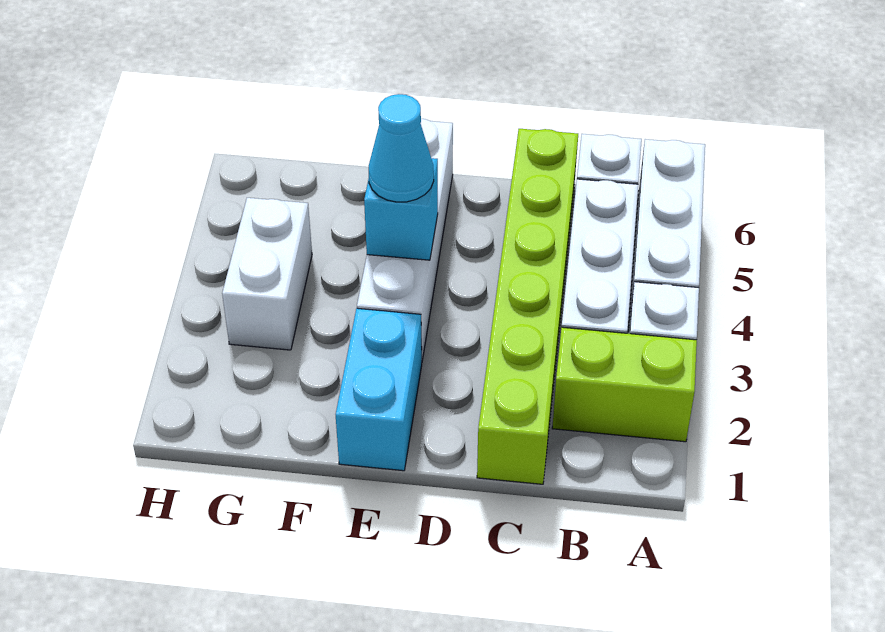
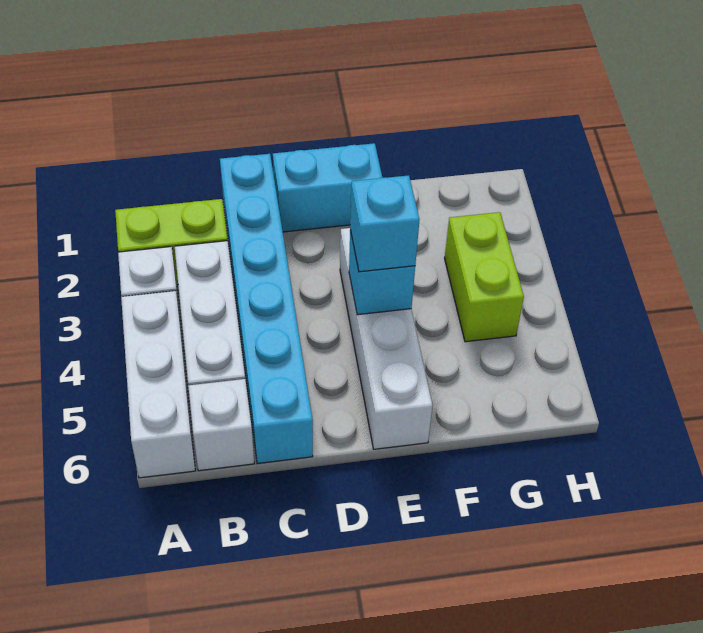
lime 1x6 brick [477,129,578,484] -> cyan 1x6 brick [220,154,313,464]
cyan 1x2 brick [336,308,422,471] -> cyan 1x2 brick turned to [273,143,382,232]
cyan 1x1 cone [369,94,434,202] -> cyan 1x1 brick [350,175,419,272]
white 1x2 brick [222,198,312,350] -> lime 1x2 brick [445,212,524,342]

